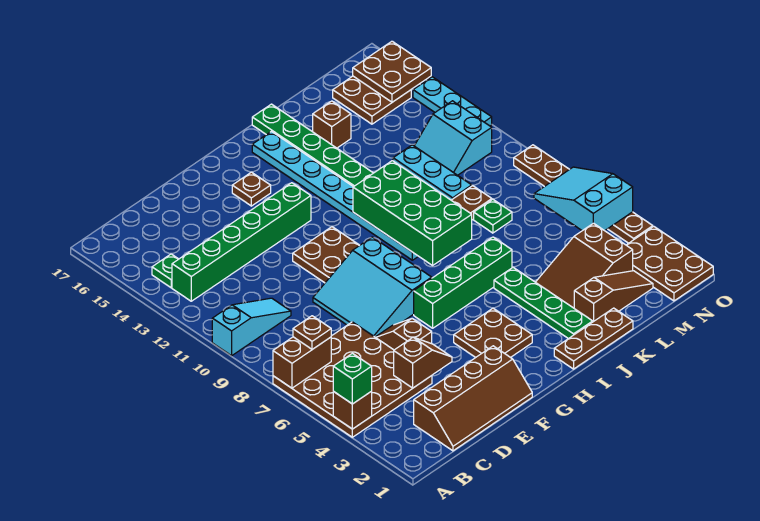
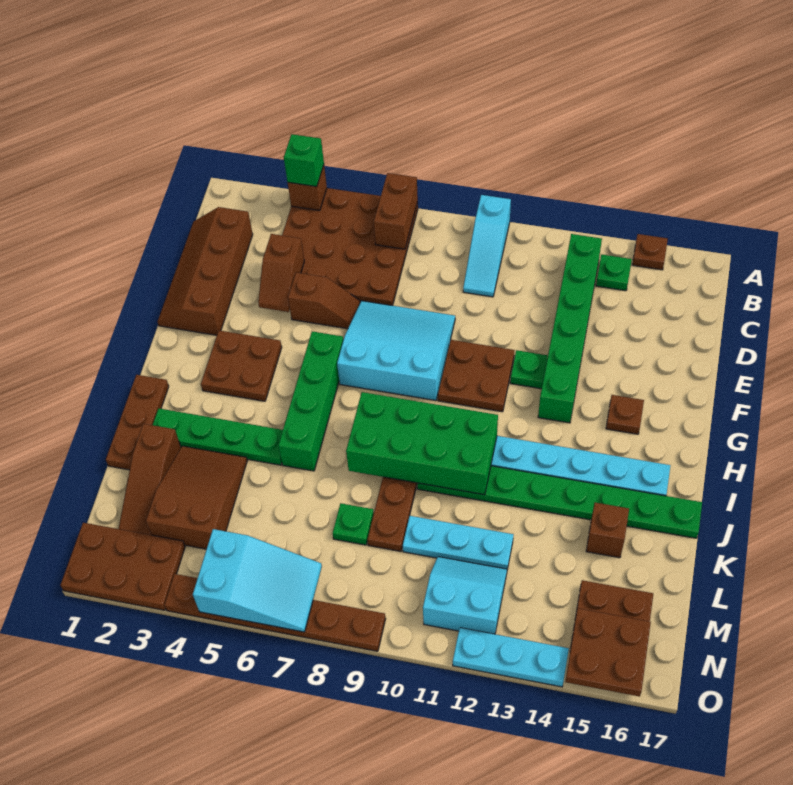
brown 1x1 plate [293,316,331,349] -> brown 1x1 plate moved to [632,234,668,270]
none -> green 1x1 plate [510,350,547,389]

